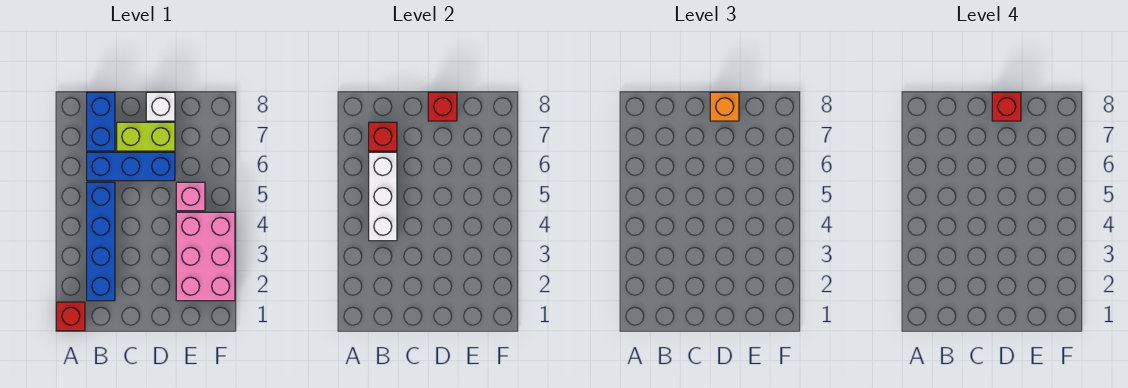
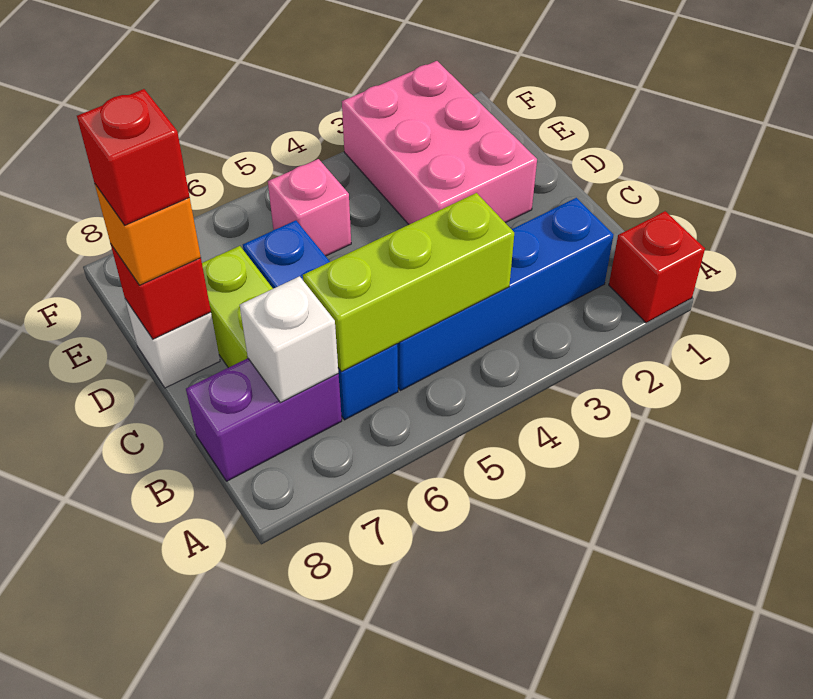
white 1x3 brick [369,152,397,241] -> lime 1x3 brick [303,193,514,372]
blue 1x2 brick [87,92,115,151] -> purple 1x2 brick [186,358,342,481]
red 1x1 brick [369,122,397,151] -> white 1x1 brick [240,276,338,403]
pink 2x3 brick [176,212,235,301] -> pink 2x3 brick turned to [342,61,537,224]

